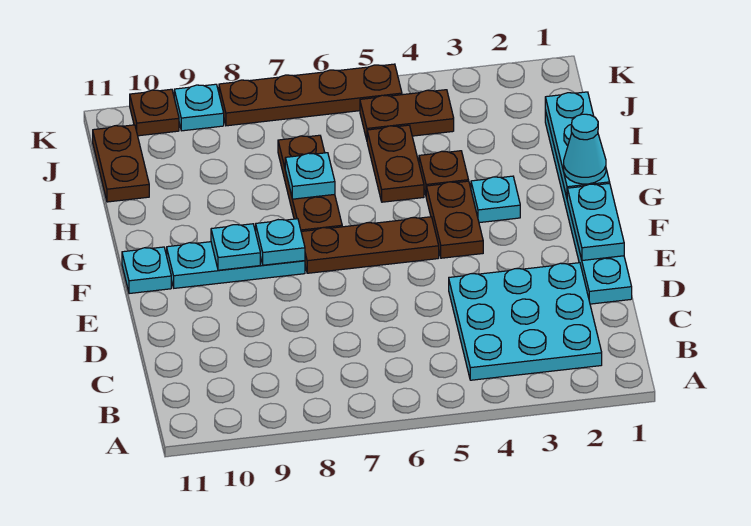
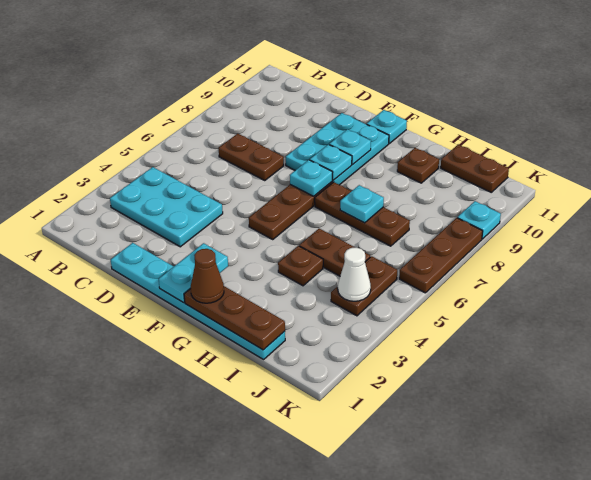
cyan 3x3 plate [449,263,602,380] -> cyan 2x3 plate [110,167,223,247]
cyan 1x2 plate [567,183,624,260] -> cyan 1x2 plate turned to [159,243,228,303]
brown 1x2 plate [426,181,483,258] -> brown 1x2 plate moved to [219,134,284,181]
cyan 1x3 plate [167,242,305,288] -> cyan 2x3 plate [286,113,389,185]
cyan 1x3 plate [545,92,610,197] -> brown 1x3 plate [184,286,285,350]
cyan 1x1 cone [564,114,606,184] -> brown 1x1 cone [191,249,224,303]
cyan 1x1 plate [471,176,520,223] -> cyan 1x1 plate moved to [290,160,333,196]
none -> white 1x1 cone [338,248,371,301]
brown 1x4 plate [219,64,402,126] -> brown 1x3 plate [399,218,483,293]
brown 1x1 plate [130,89,179,136] -> brown 1x1 plate moved to [397,148,439,183]

